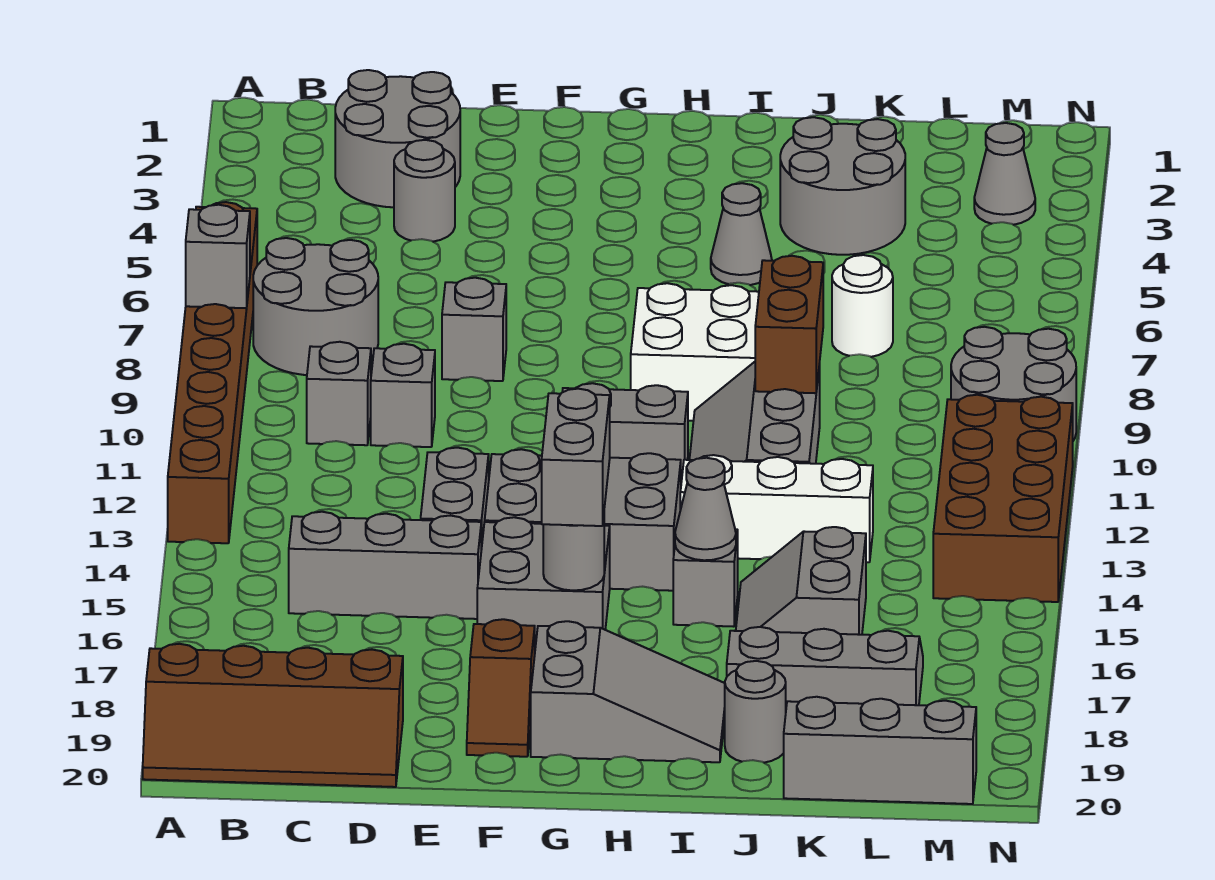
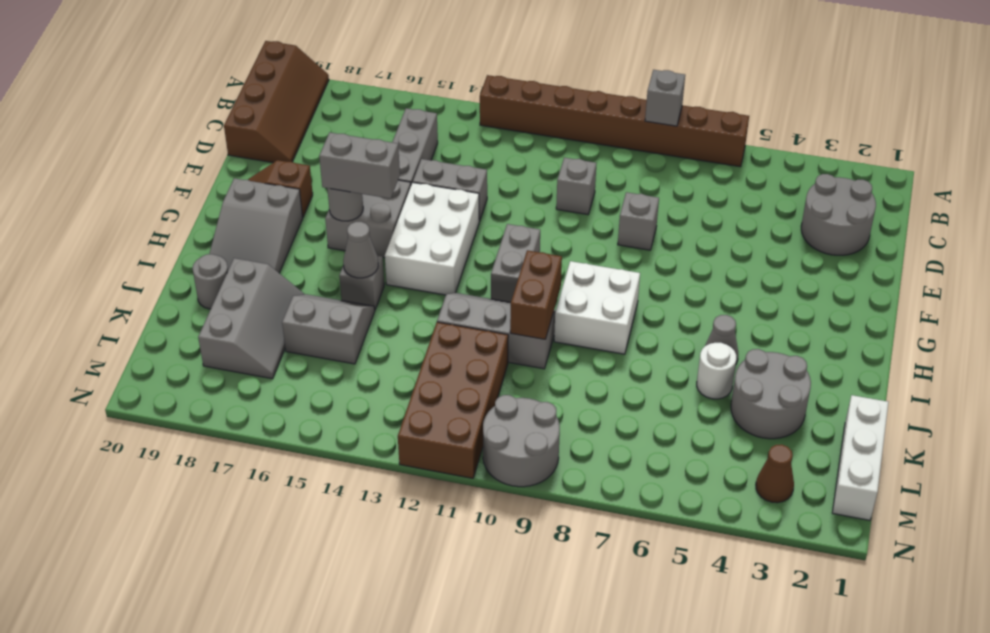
brown 2x4 slope [143,644,403,787] -> brown 2x4 slope turned to [224,41,329,163]
grey 2x2 round brick [253,238,378,375] -> none
grey 1x1 brick [307,342,371,445] -> none
grey 1x1 round brick [394,140,455,242] -> none
grey 2x3 brick [485,449,681,591] -> white 2x3 brick [385,183,479,295]
white 1x3 brick [680,455,873,562] -> white 1x3 brick moved to [832,395,888,520]
brown 1x2 brick [755,256,823,393] -> brown 1x2 brick turned to [510,250,562,339]
white 1x1 round brick [832,255,893,357] -> white 1x1 round brick moved to [697,343,736,399]
grey 1x3 brick [784,697,976,804] -> none
grey 1x1 cone [974,123,1035,225] -> brown 1x1 cone [756,444,794,503]
brown 2x4 brick [933,395,1073,602] -> brown 2x4 brick turned to [398,322,508,478]

